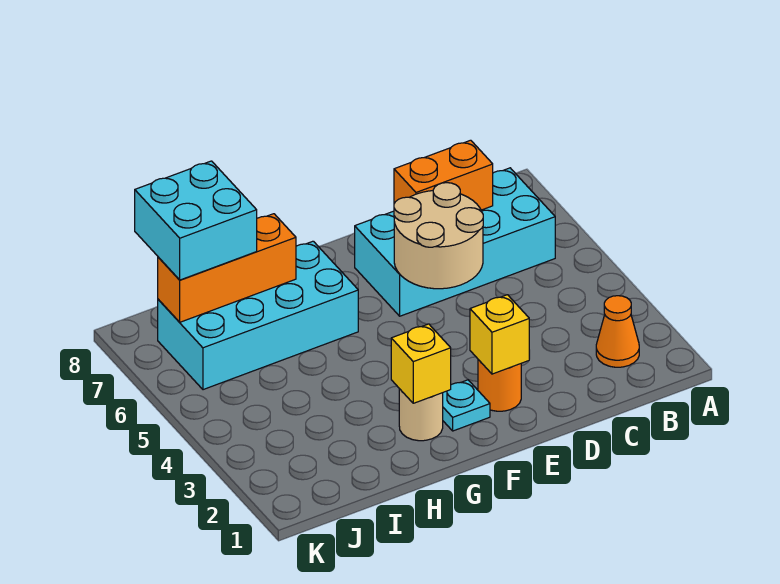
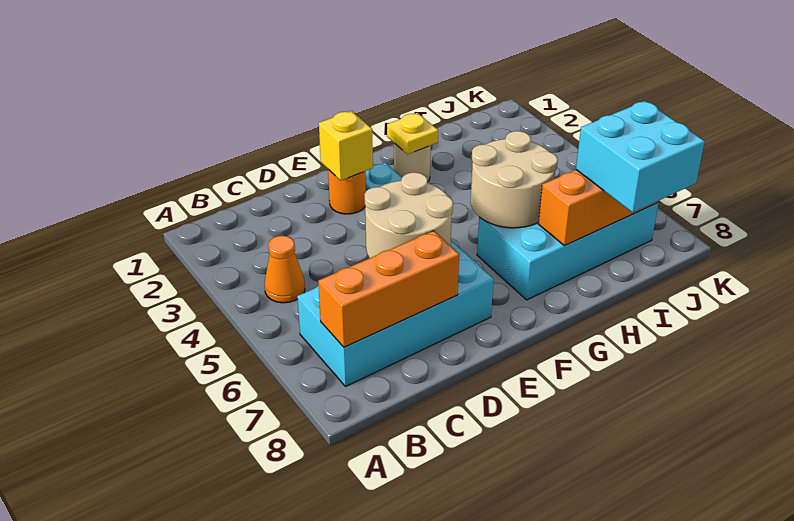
orange 1x1 cone [596,296,639,367] -> orange 1x1 cone moved to [265,236,305,303]
orange 1x2 brick [394,140,493,210] -> orange 1x3 brick [318,231,459,347]
yellow 1x1 brick [391,324,451,403] -> yellow 1x1 plate [387,113,438,154]
none -> tan 2x2 round brick [471,131,558,228]

